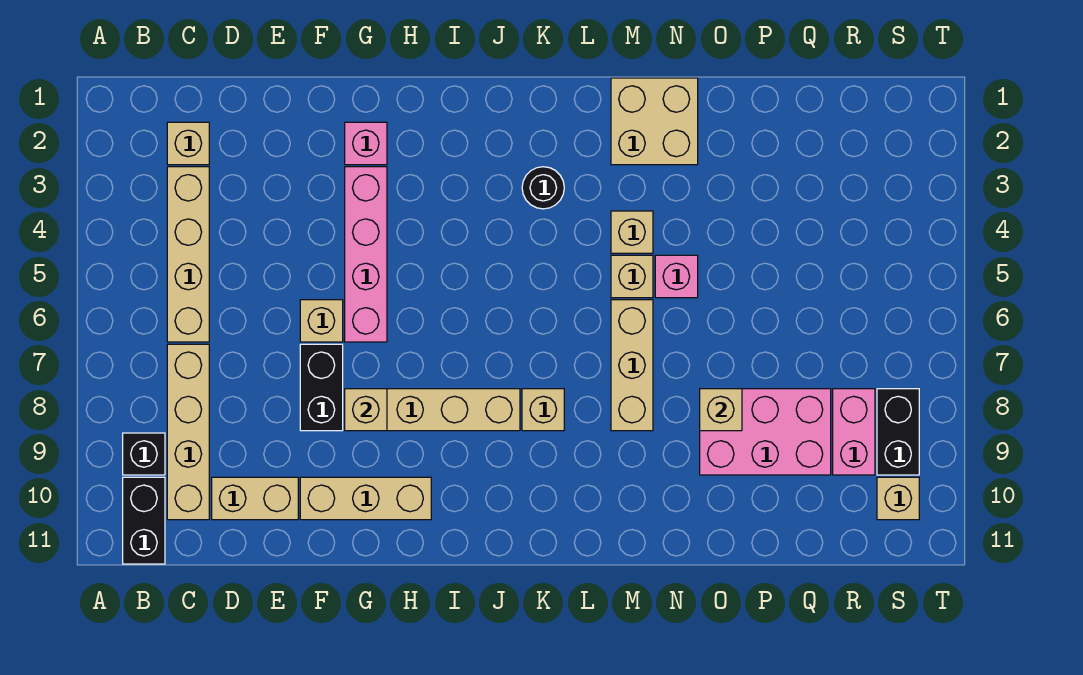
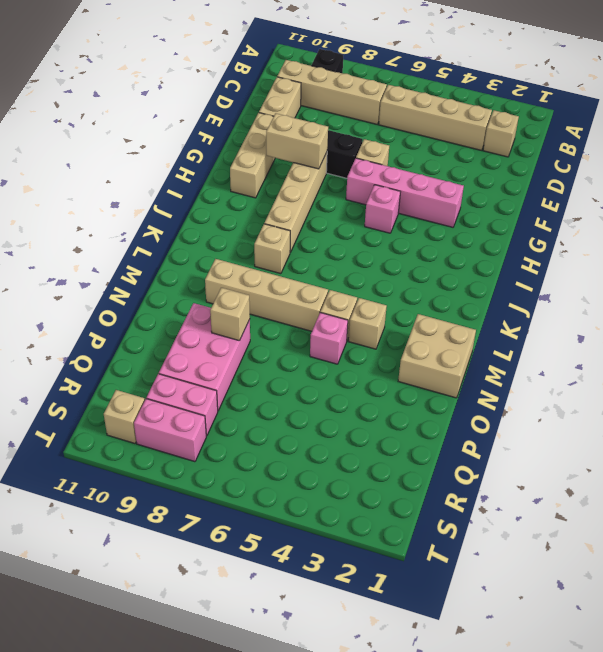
black 1x2 brick [123,477,165,564] -> none
pink 1x1 brick [345,122,387,165] -> pink 1x1 brick moved to [365,185,400,233]
tan 1x1 brick [345,389,387,431] -> tan 1x2 brick [266,113,328,169]
black 1x1 round brick [522,167,564,209] -> none
tan 1x3 brick [611,300,653,431] -> tan 1x4 brick [205,259,328,331]
black 1x2 brick [877,389,919,475] -> pink 1x2 brick [134,399,206,462]

